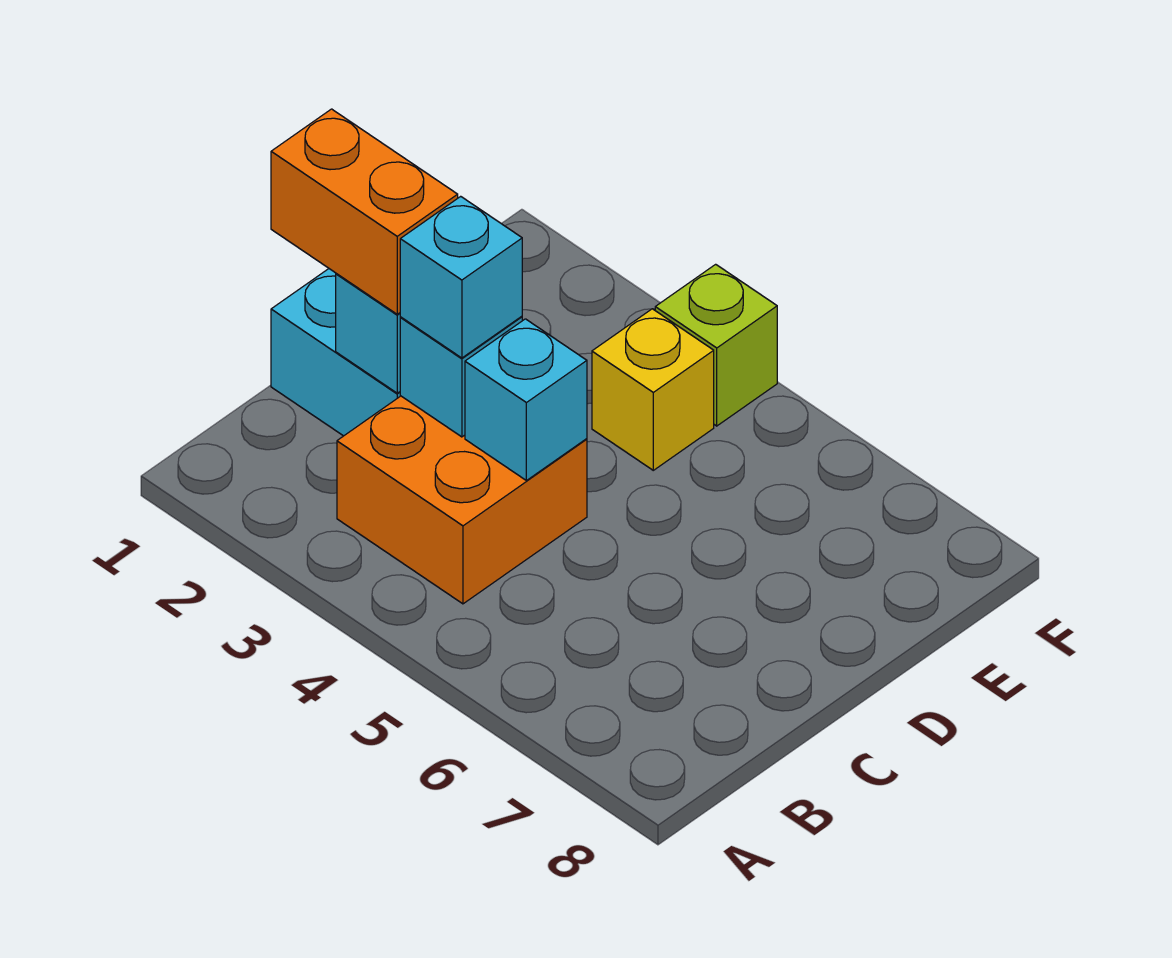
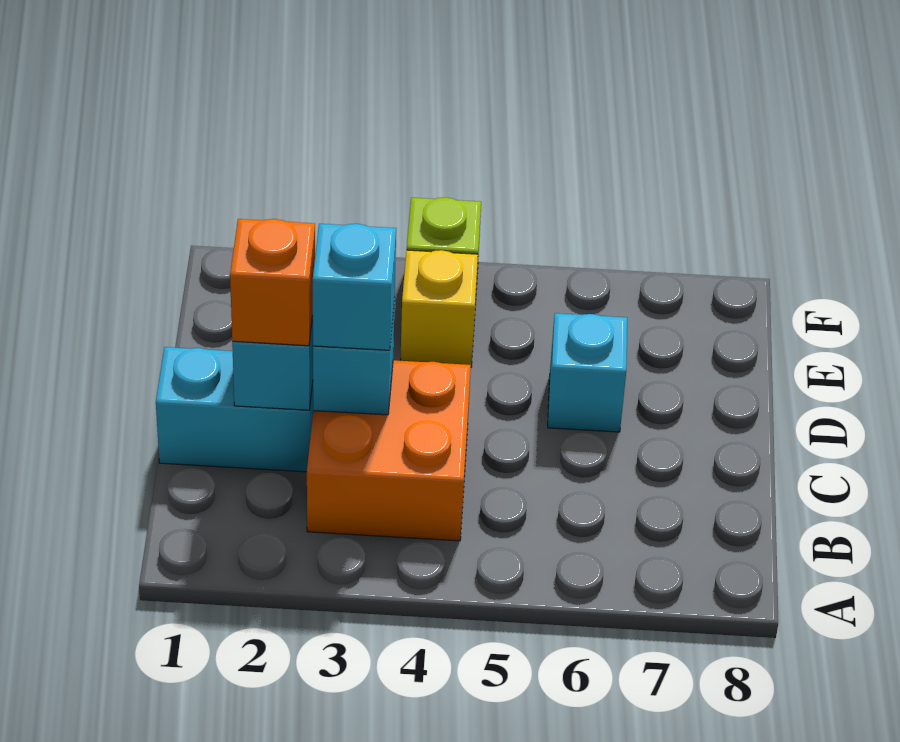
orange 1x2 brick [271,109,458,314] -> orange 1x1 brick [230,219,315,346]
cyan 1x1 brick [465,319,587,481] -> cyan 1x1 brick moved to [548,313,627,432]

